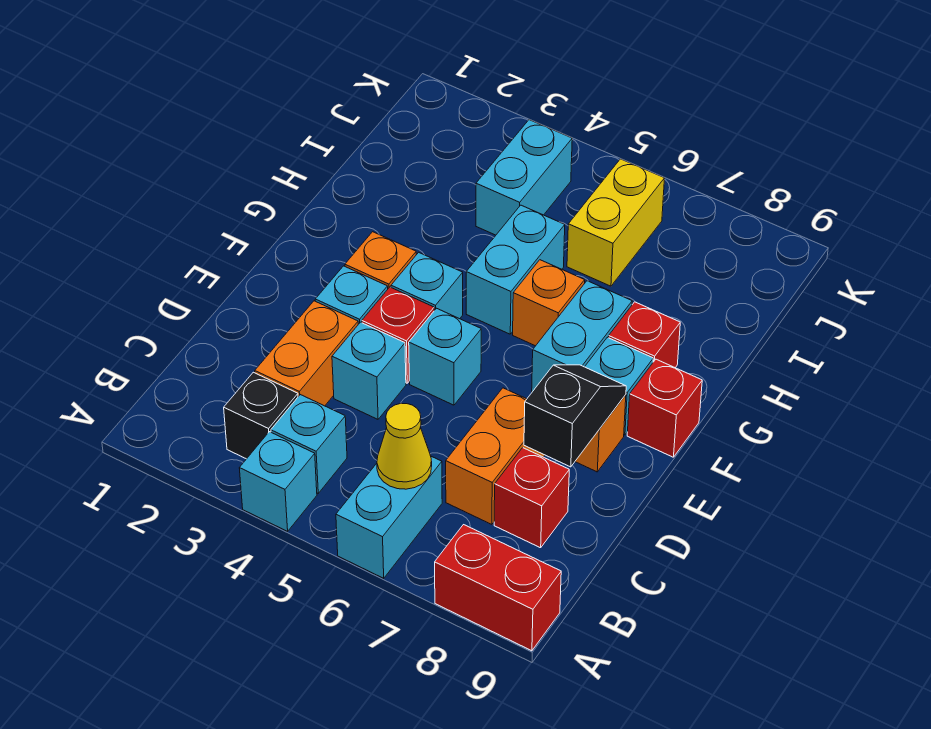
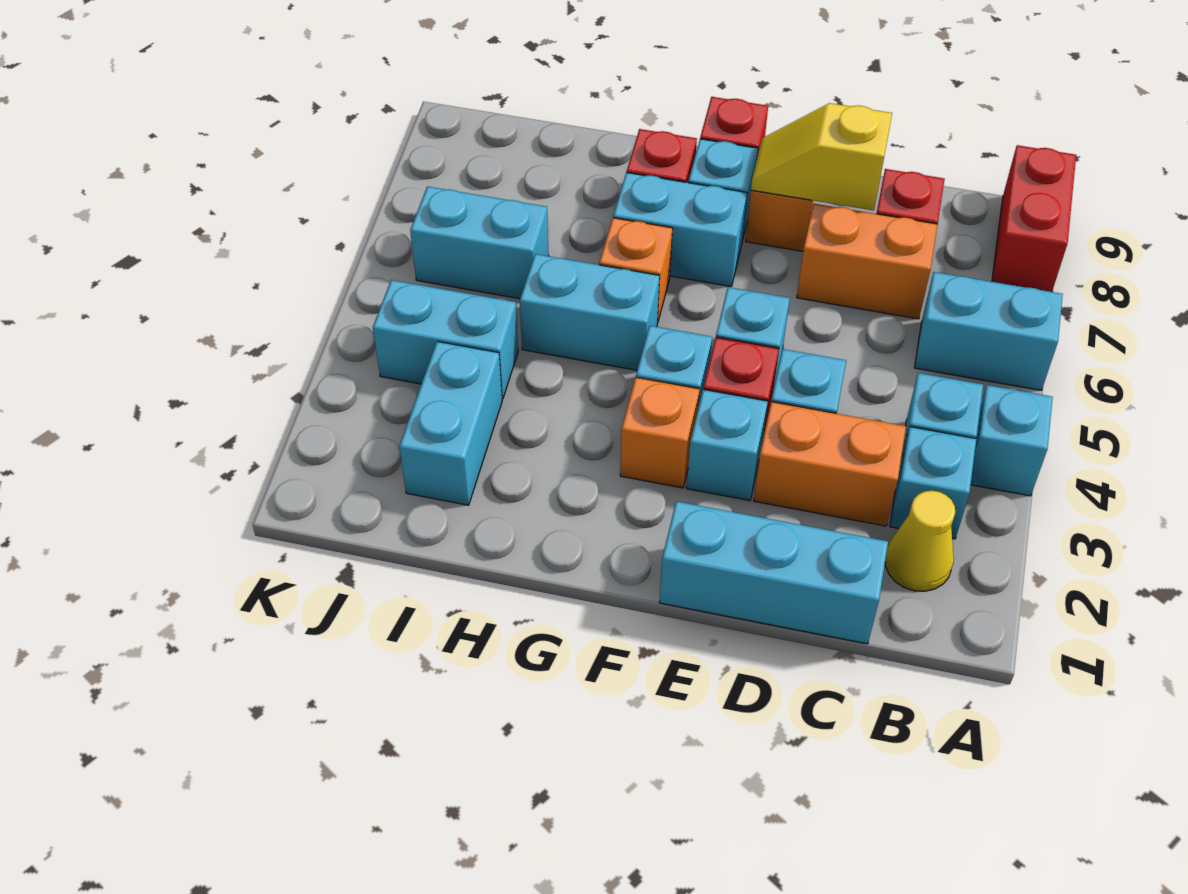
black 1x1 brick [224,372,298,459] -> cyan 1x1 brick [890,427,976,539]
yellow 1x1 cone [377,403,432,489] -> yellow 1x1 cone moved to [885,491,955,591]
none -> cyan 1x3 brick [659,501,888,644]
black 1x2 slope [524,365,626,467] -> yellow 1x2 slope [751,103,892,211]
none -> cyan 1x2 brick [399,342,502,505]
yellow 1x2 brick [567,159,665,286] -> cyan 1x2 brick [410,186,549,299]

